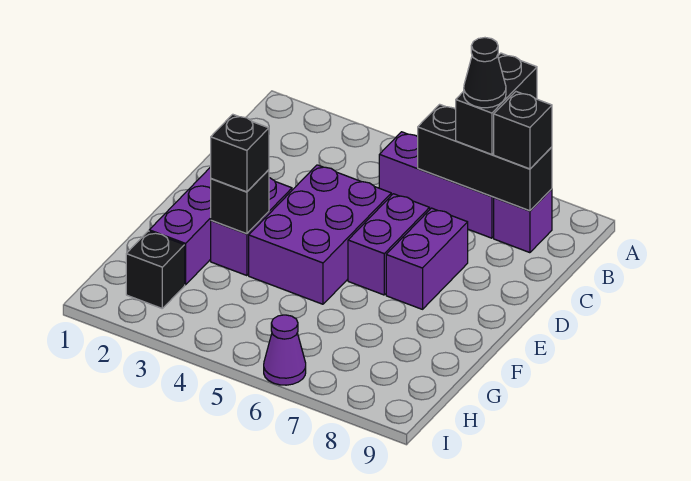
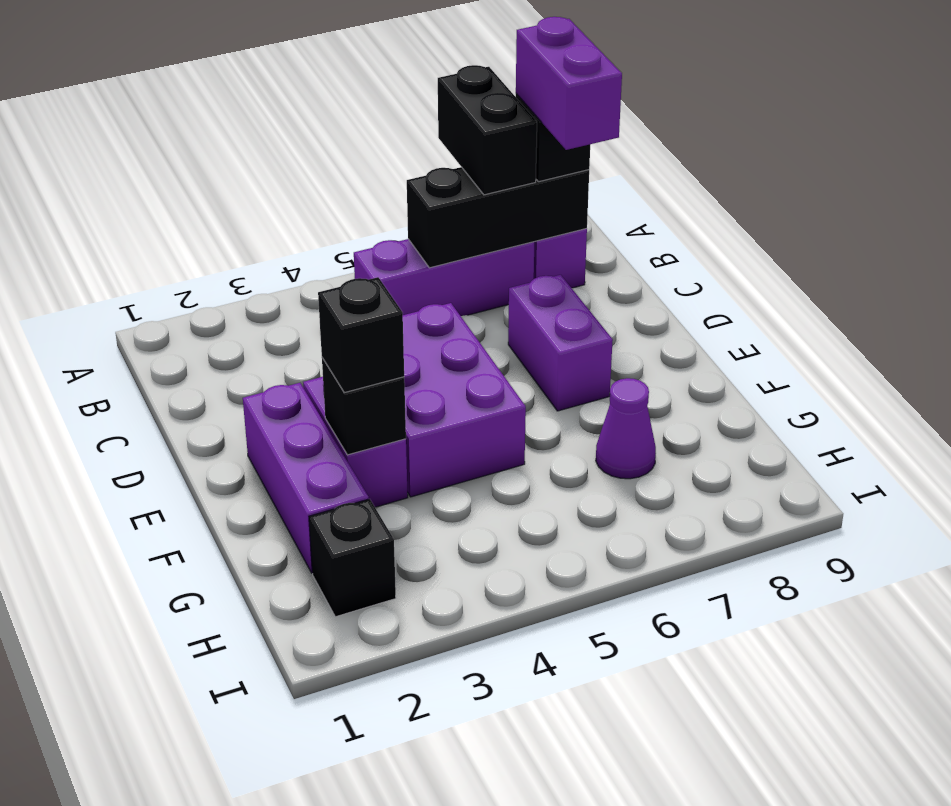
black 1x1 cone [464,38,506,108] -> none
purple 1x2 brick [348,194,430,295] -> purple 1x2 brick moved to [516,17,622,150]
purple 1x1 cone [264,315,306,385] -> purple 1x1 cone moved to [596,378,656,479]

